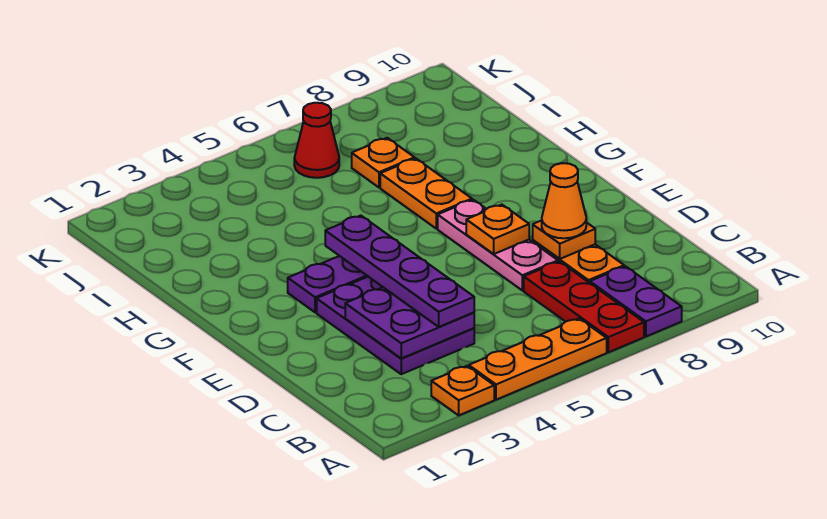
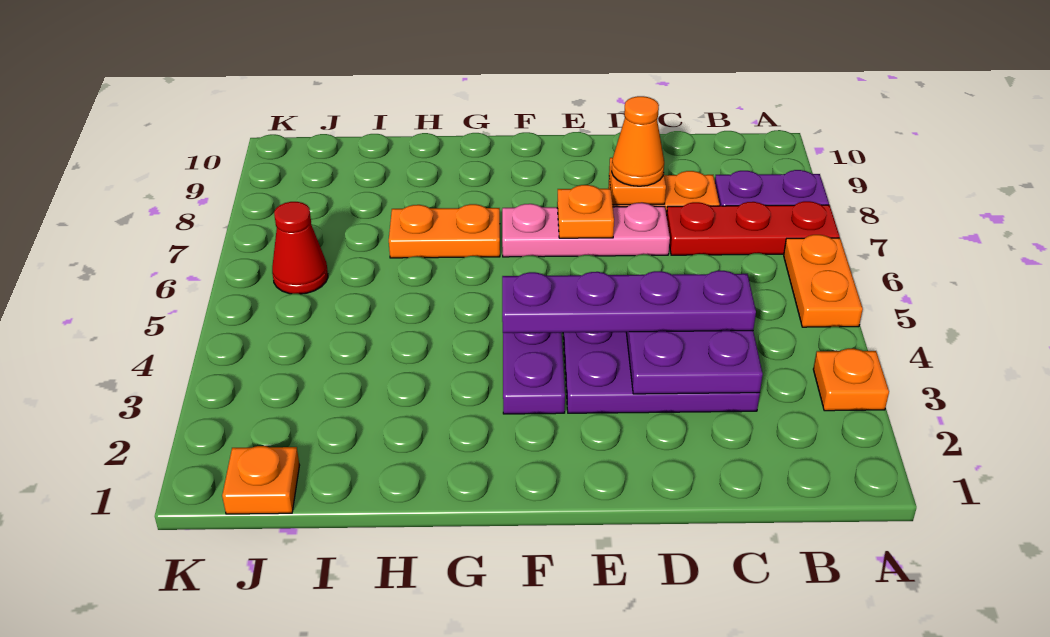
orange 1x3 plate [469,318,607,400] -> orange 1x2 plate [784,235,863,327]
orange 1x1 plate [352,138,415,187] -> orange 1x1 plate moved to [222,446,300,514]

